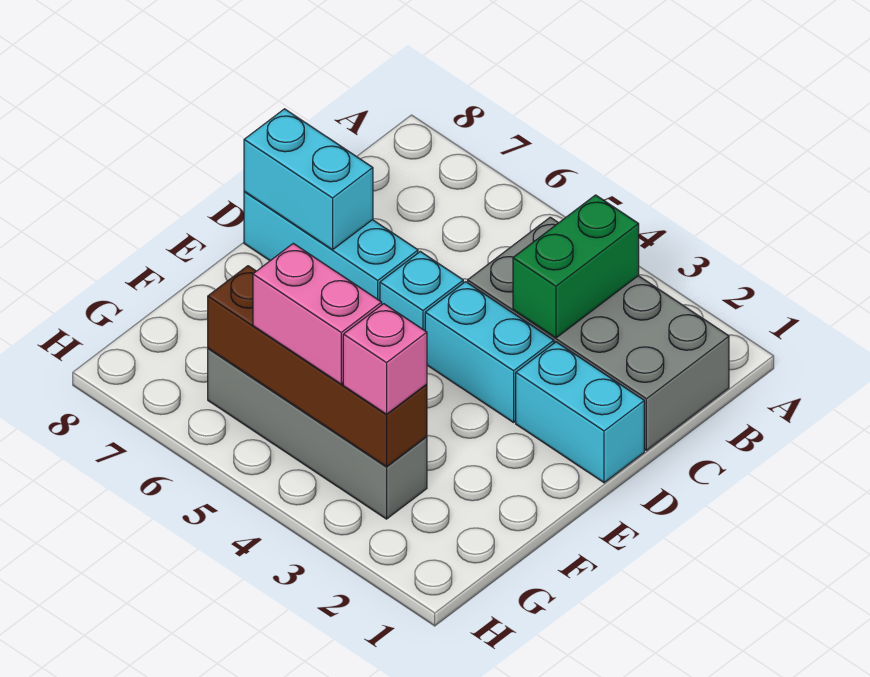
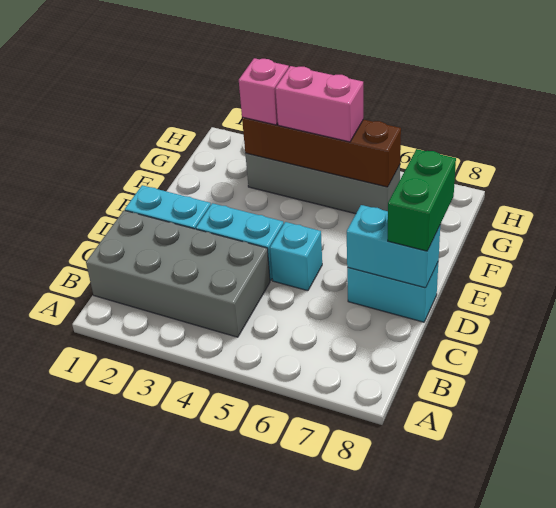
green 1x2 brick [513,195,639,338] -> green 1x2 brick moved to [388,149,456,251]
cyan 1x3 brick [244,192,418,301] -> cyan 1x2 brick [347,263,438,322]

